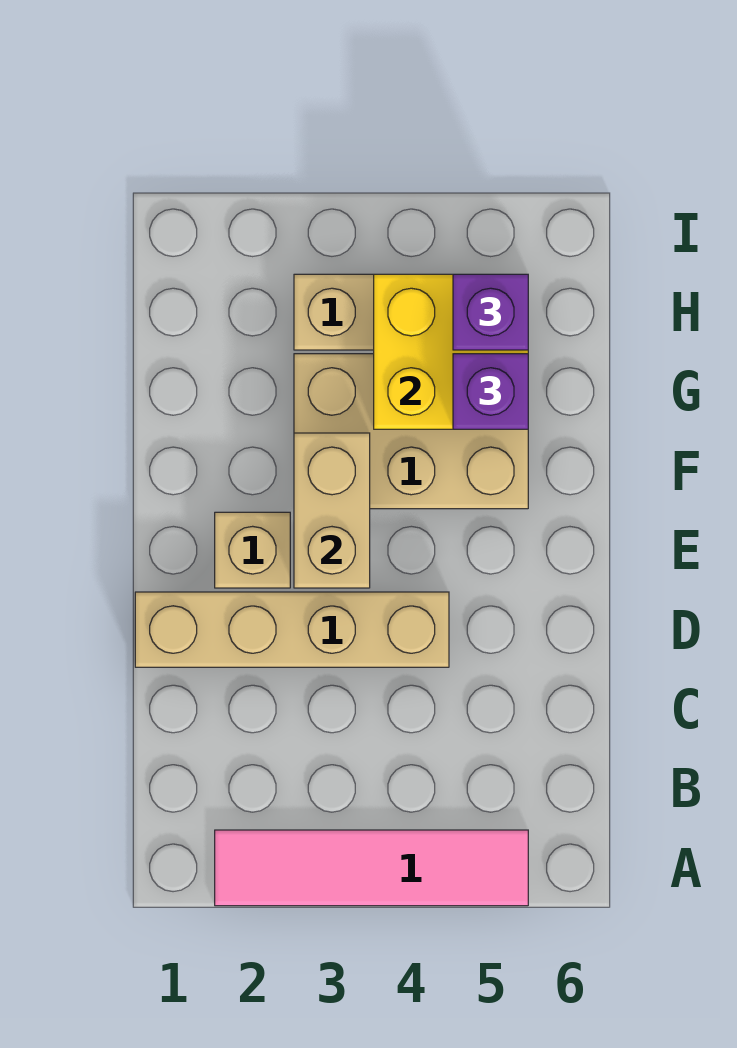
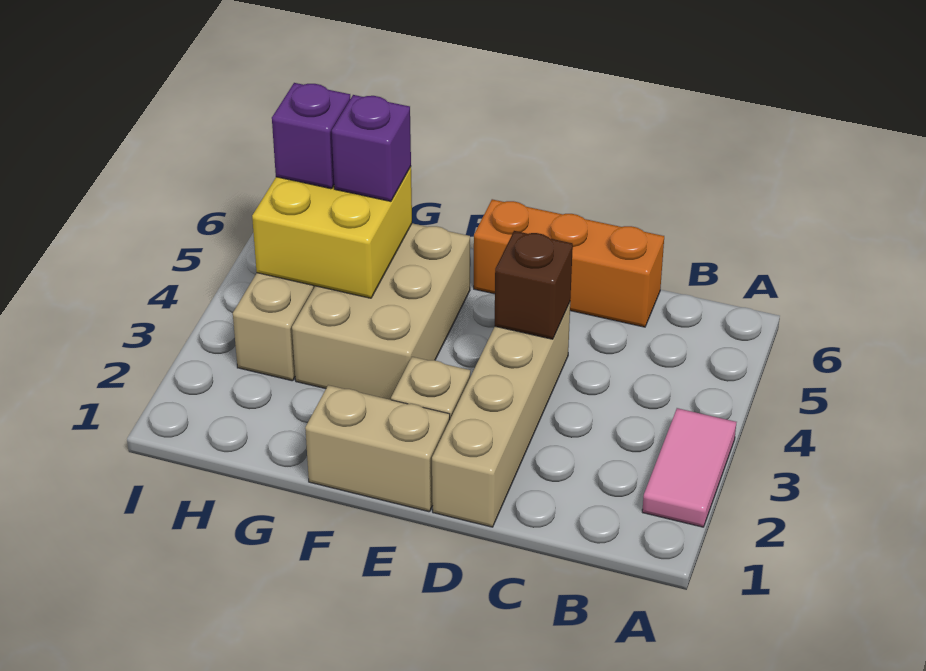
pink 1x4 tile [215,830,528,906] -> pink 1x2 tile [642,408,736,527]
none -> orange 1x3 brick [474,199,664,327]
none -> brown 1x1 brick [495,231,573,339]
tan 1x2 brick [294,433,370,588] -> tan 1x2 brick moved to [305,385,450,512]

